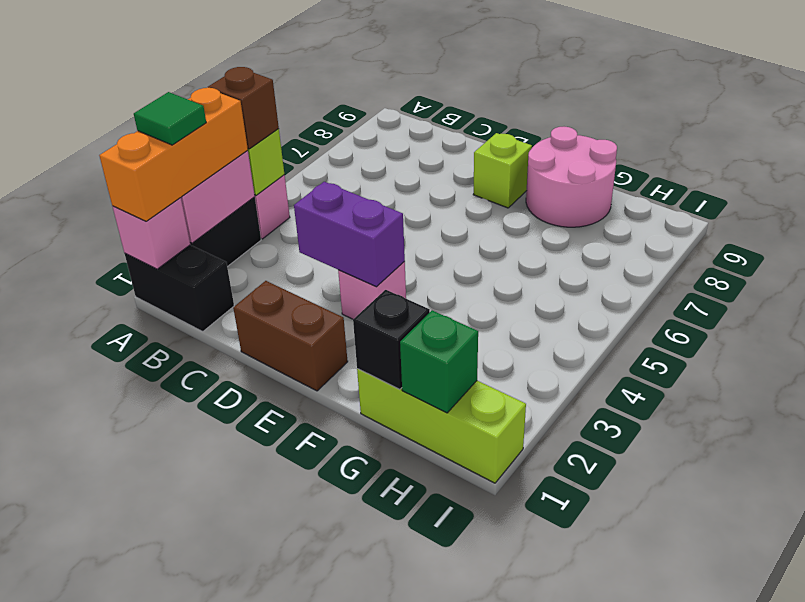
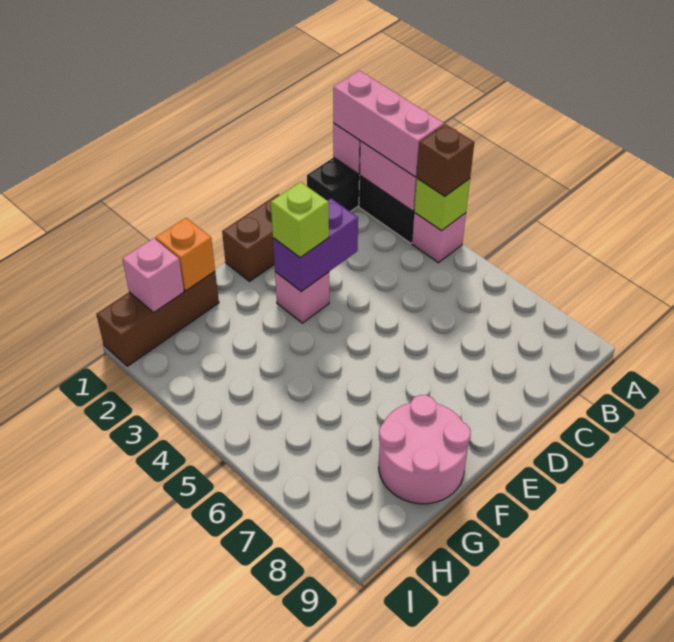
orange 1x3 brick [99,88,248,221] -> pink 1x3 brick [333,71,444,177]
green 1x1 tile [134,92,206,145] -> none
lime 1x1 brick [473,133,532,208] -> lime 1x1 brick moved to [271,182,329,257]
lime 1x3 brick [357,369,526,483] -> brown 1x3 brick [96,271,219,366]
black 1x1 brick [353,290,430,390] -> orange 1x1 brick [155,218,215,291]
green 1x1 brick [400,310,478,413] -> pink 1x1 brick [122,238,184,312]

